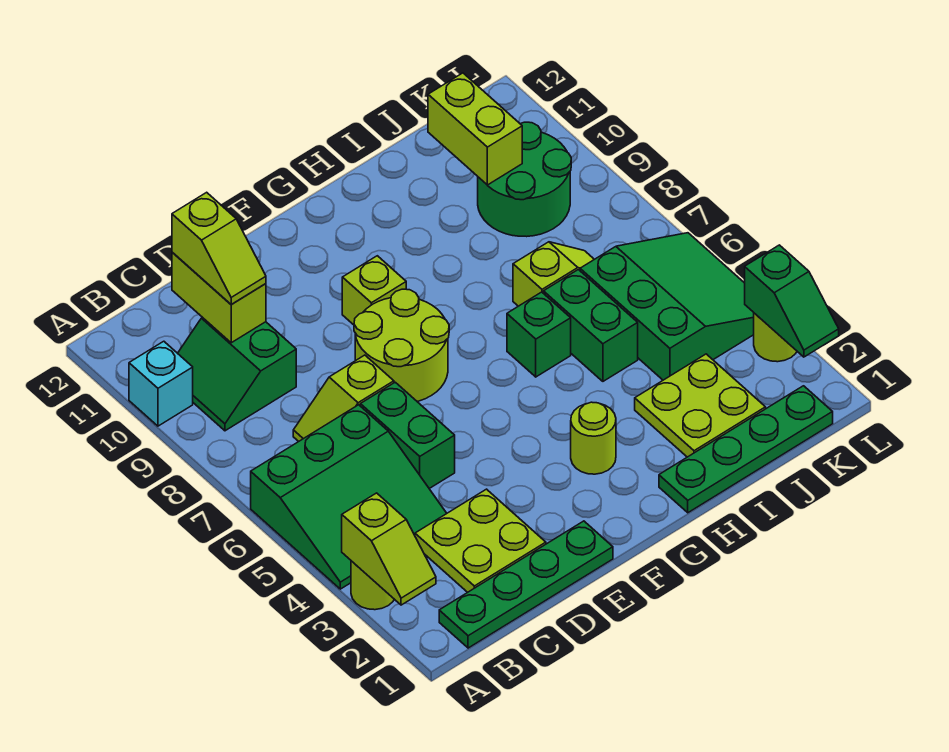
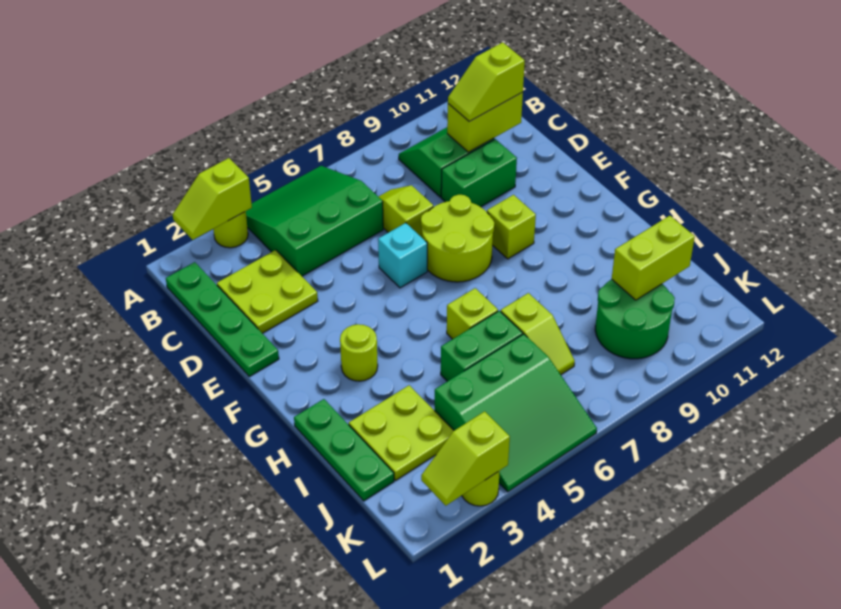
green 3x3 slope [251,405,447,589] -> green 3x3 slope turned to [246,166,383,276]
cyan 1x1 brick [129,341,193,426] -> cyan 1x1 brick moved to [378,223,427,288]
green 1x2 brick [360,382,455,489] -> green 1x2 brick moved to [441,139,517,207]
green 1x4 plate [659,386,833,513] -> green 1x3 plate [294,399,394,501]
green 1x1 brick [507,292,571,377] -> lime 1x1 brick [447,288,498,339]
green 1x2 slope [745,245,839,357] -> lime 1x2 slope [421,411,510,506]

